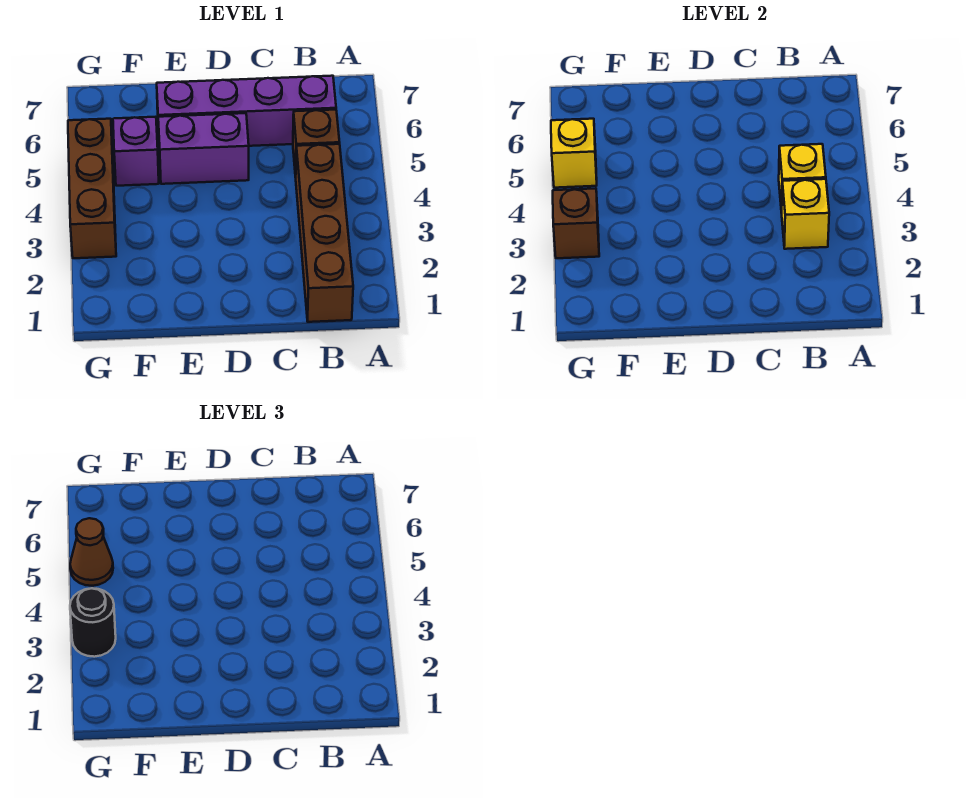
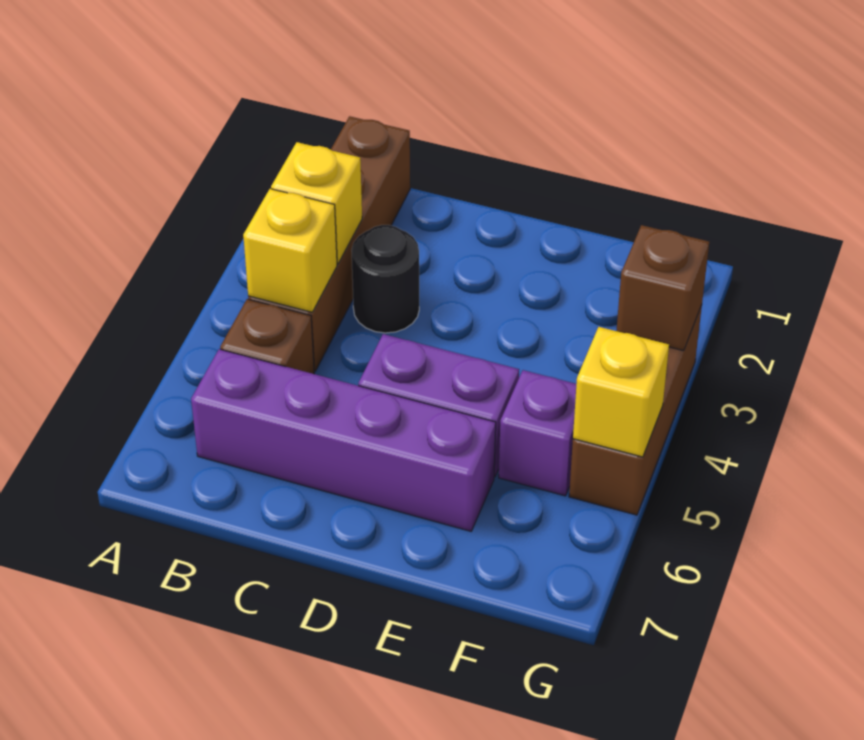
black 1x1 round brick [70,588,116,657] -> black 1x1 round brick moved to [352,225,419,333]
brown 1x1 cone [70,518,113,586] -> none

